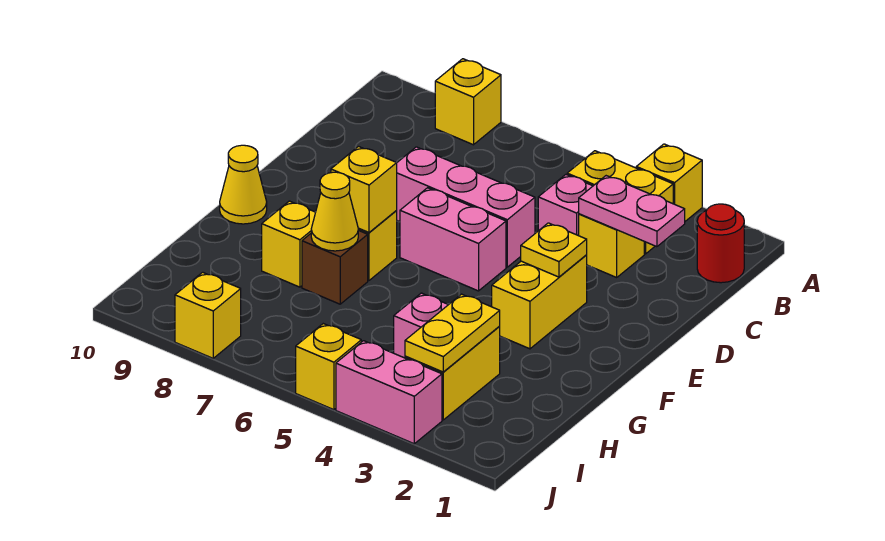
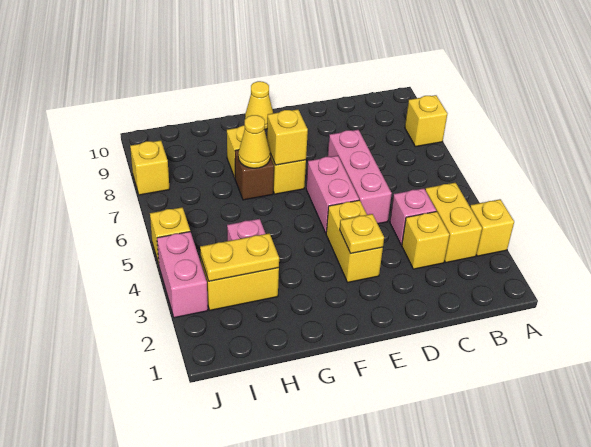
red 1x1 round brick [697,204,744,283] -> none
pink 1x2 plate [579,176,685,247] -> none
yellow 1x2 brick [492,255,587,349] -> yellow 1x2 brick turned to [326,200,383,282]

